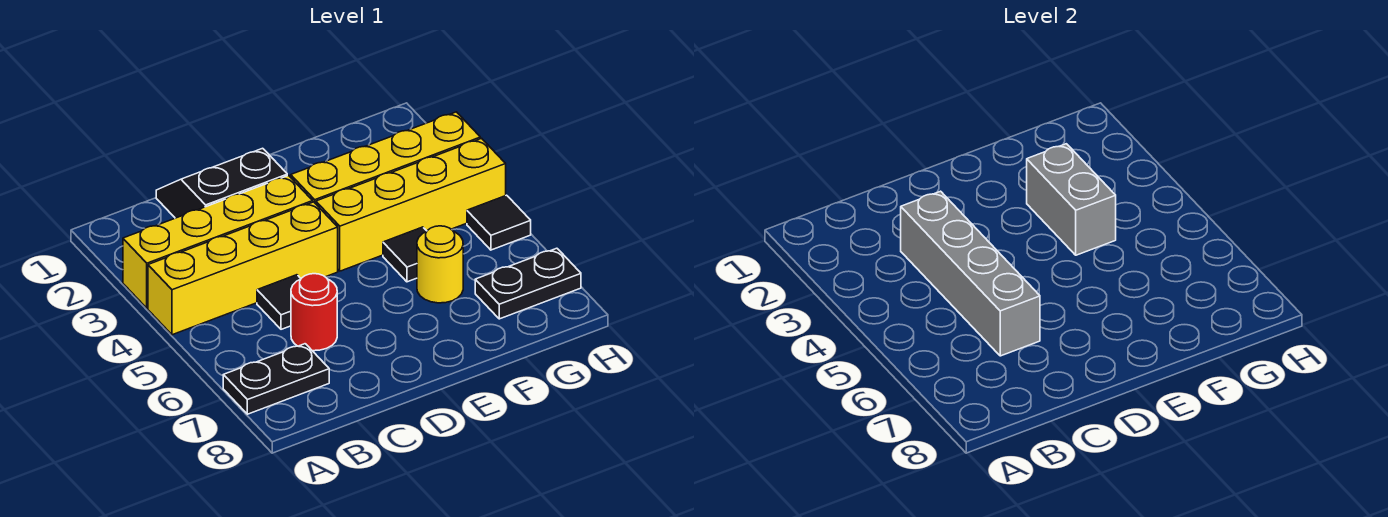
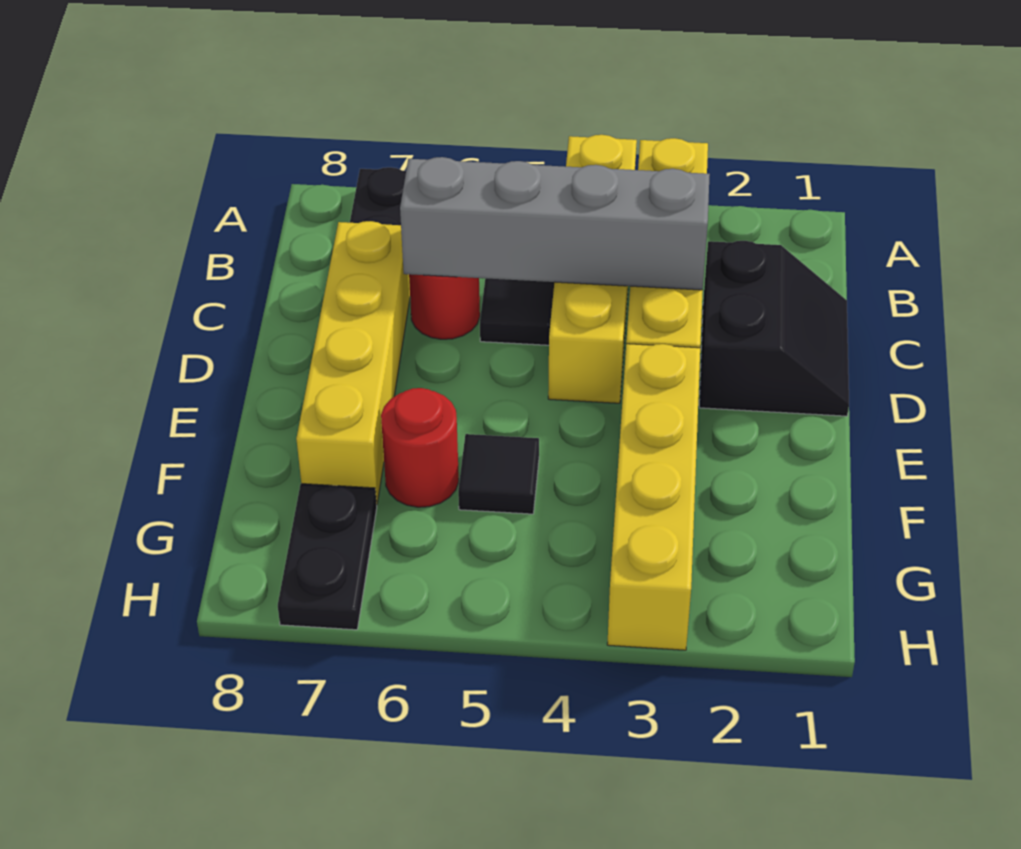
yellow 1x4 brick [316,138,506,271] -> yellow 1x4 brick moved to [296,221,410,504]
grey 1x2 brick [1027,144,1116,255] -> none
yellow 1x1 round brick [417,226,463,303] -> red 1x1 round brick [381,388,459,507]
black 1x1 tile [467,195,531,250] -> none

